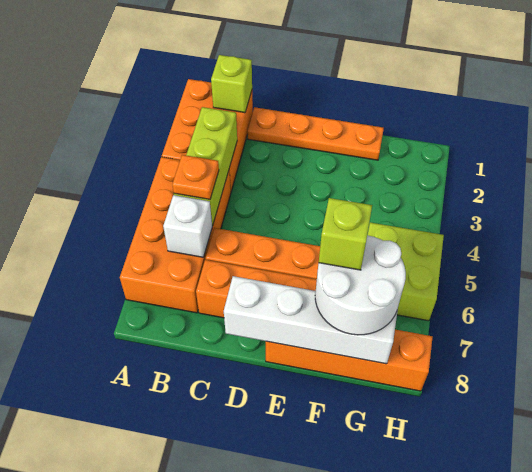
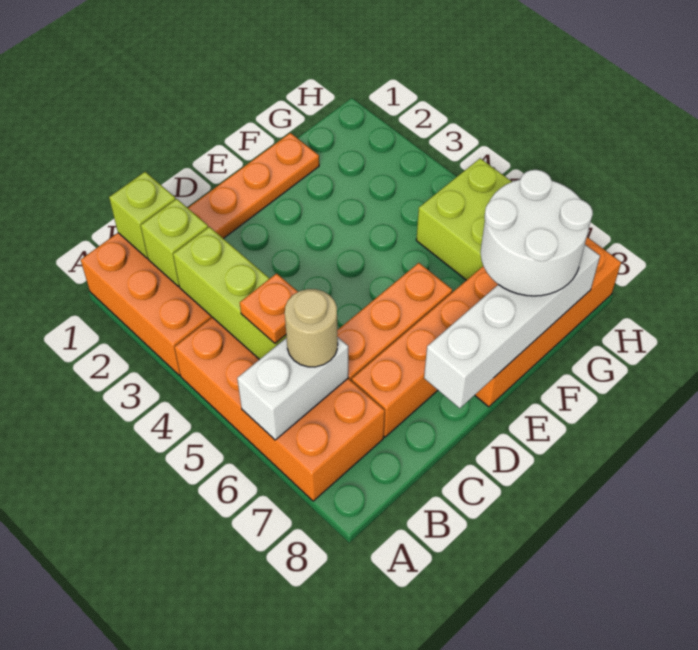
white 1x1 brick [163,195,212,257] -> white 1x2 brick [237,337,348,440]
none -> tan 1x1 round brick [285,289,338,367]
lime 1x1 brick [319,198,372,270] -> lime 1x1 brick moved to [141,199,208,286]

